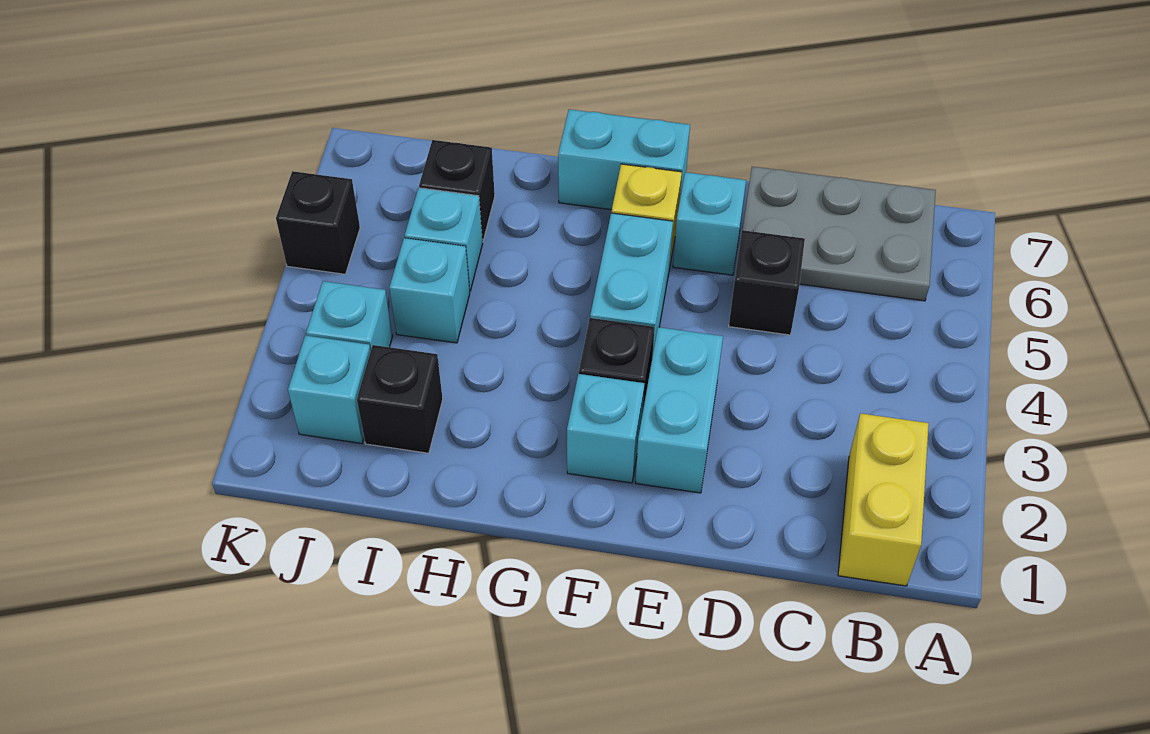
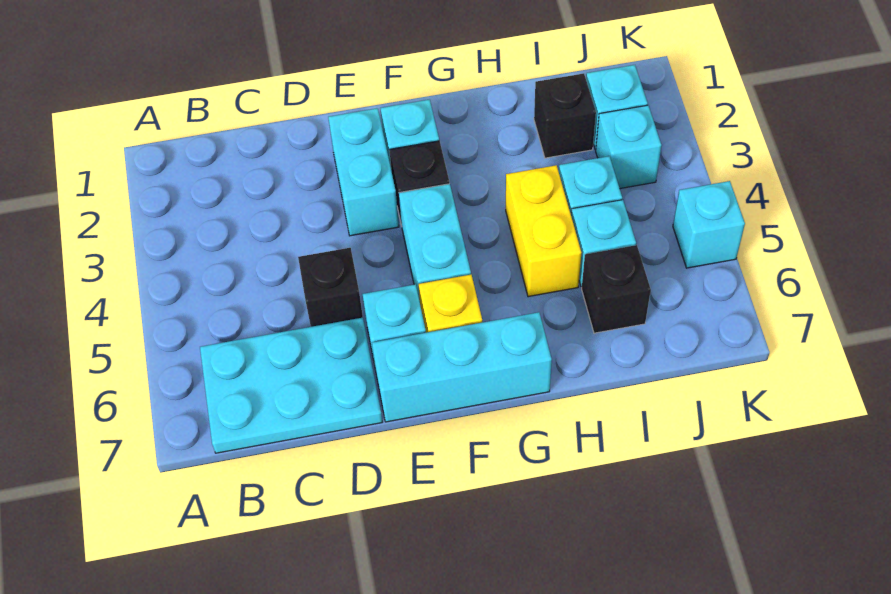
yellow 1x2 brick [838,413,929,586] -> yellow 1x2 brick moved to [506,165,581,297]
grey 2x3 plate [743,167,936,301] -> cyan 2x3 plate [200,318,382,453]
cyan 1x2 brick [558,109,690,210] -> cyan 1x3 brick [372,312,552,422]
black 1x1 brick [276,171,360,274] -> cyan 1x1 brick [673,181,745,268]

